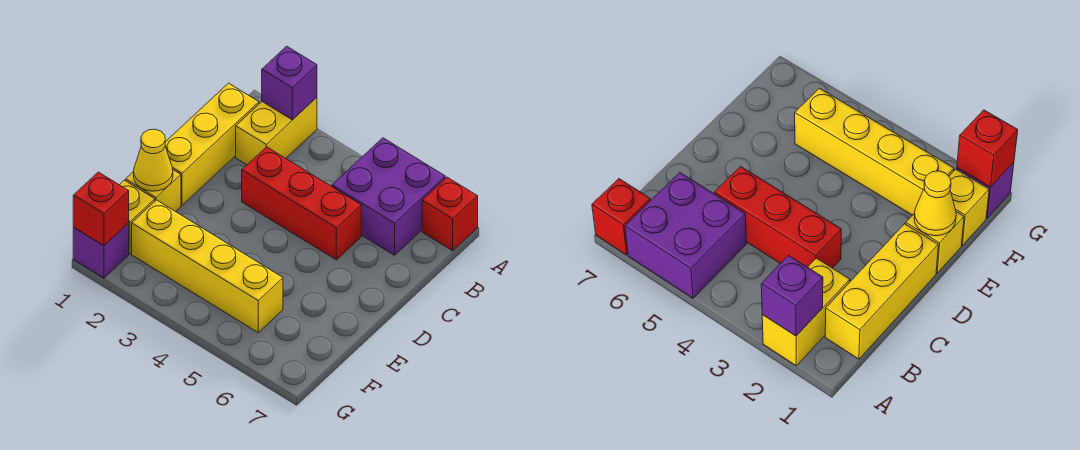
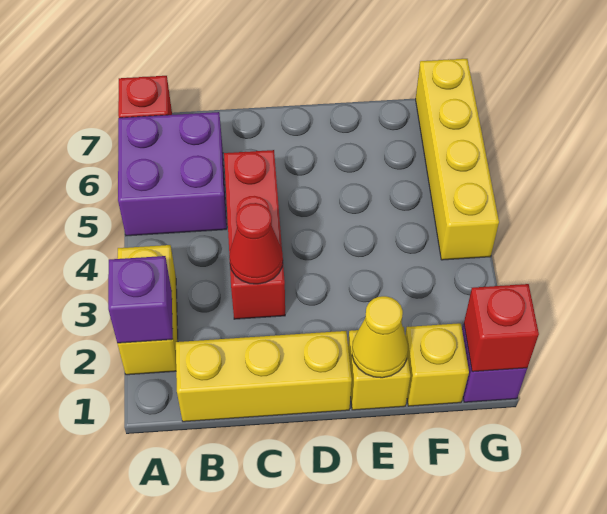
yellow 1x2 brick [236,98,317,165] -> yellow 1x2 brick turned to [117,245,178,375]
none -> red 1x1 cone [229,203,283,284]
yellow 1x4 brick [132,200,283,332] -> yellow 1x4 brick moved to [416,59,499,260]

